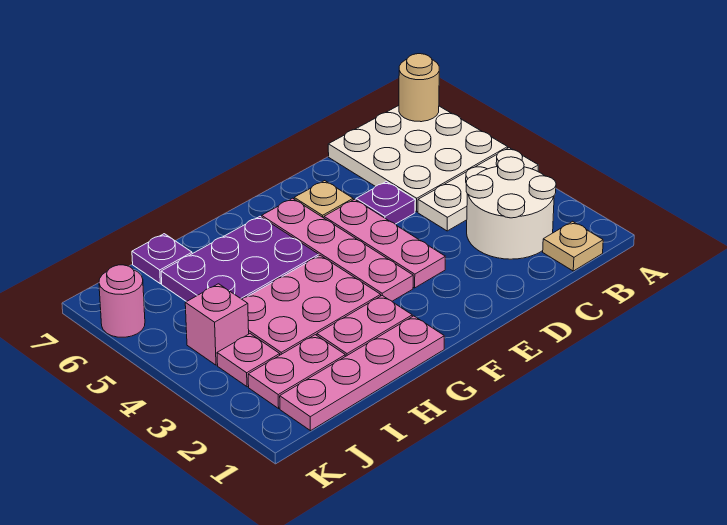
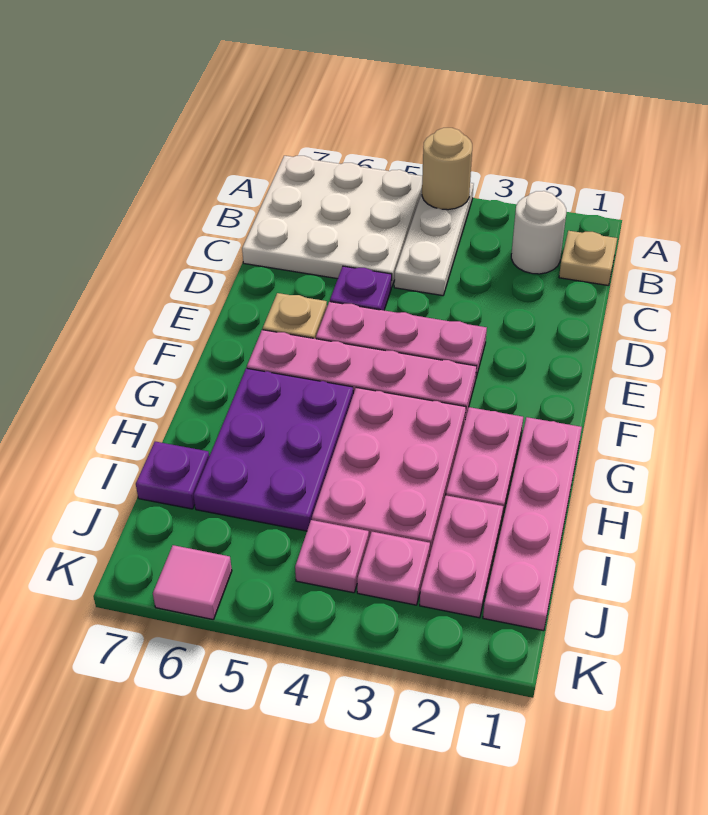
tan 1x1 round brick [399,54,439,122] -> tan 1x1 round brick moved to [422,128,472,210]
white 2x2 round brick [466,157,556,259] -> white 1x1 round brick [511,191,566,274]
pink 1x1 brick [185,284,249,365] -> pink 1x1 plate [295,520,369,593]
pink 1x1 round brick [99,265,145,337] -> pink 1x1 tile [153,545,232,620]

